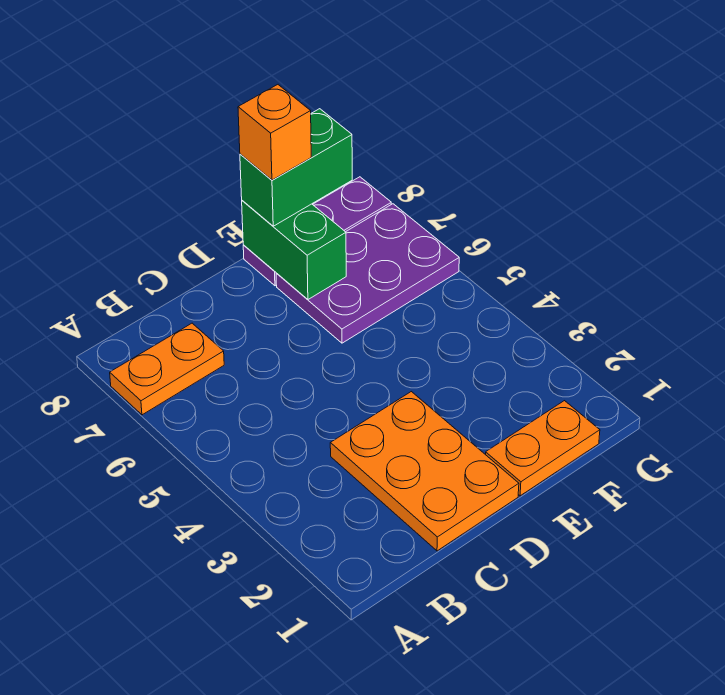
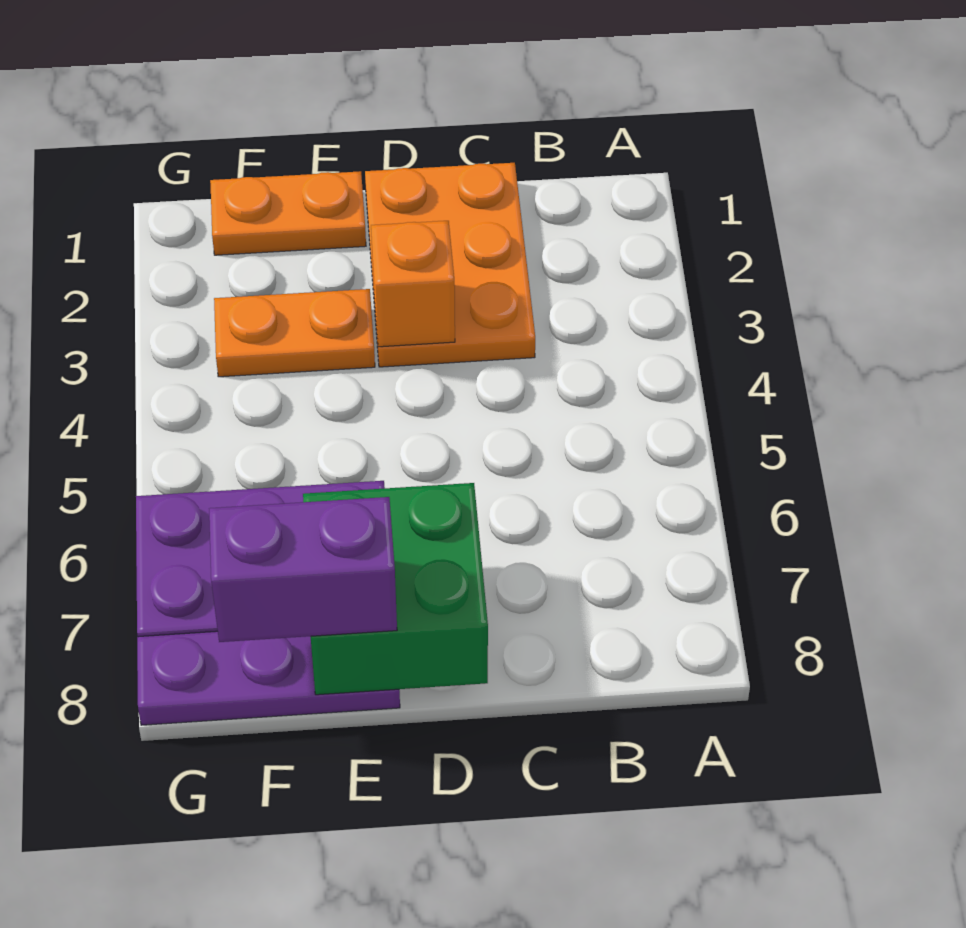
orange 1x2 plate [110,323,224,415] -> orange 1x2 plate moved to [214,289,375,377]
green 1x2 brick [242,201,346,299] -> green 2x2 brick [303,483,488,695]
green 1x2 brick [240,109,352,226] -> purple 1x2 brick [209,497,397,642]
orange 1x1 brick [238,85,311,180] -> orange 1x1 brick moved to [371,221,455,347]

